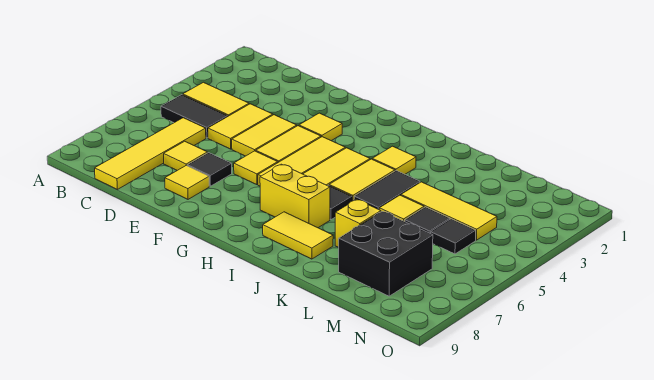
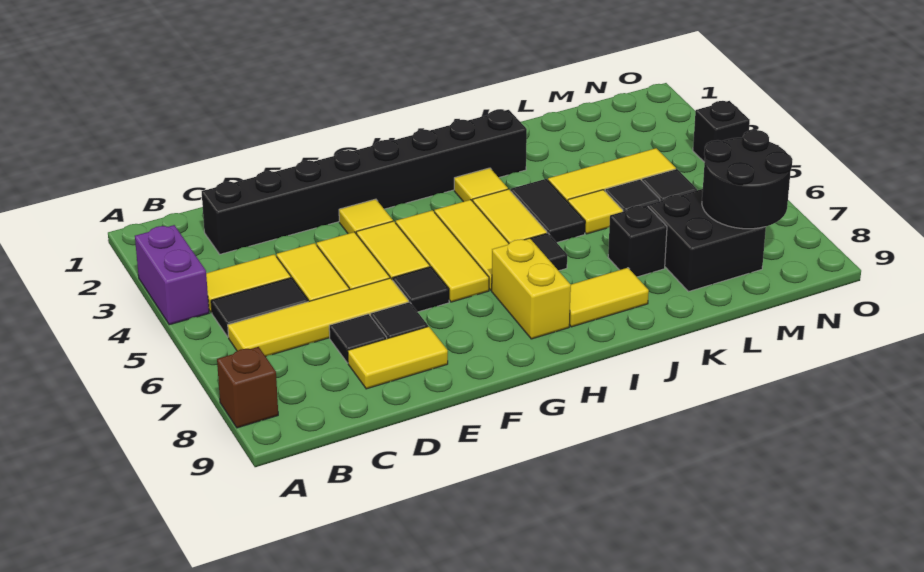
none -> purple 1x2 brick [135,225,209,325]
none -> brown 1x1 brick [217,347,278,428]
none -> black 1x8 brick [202,110,527,254]
yellow 1x4 tile [95,118,206,189] -> yellow 1x4 tile turned to [228,278,409,356]
yellow 1x1 tile [164,141,207,170] -> black 1x1 tile [329,314,387,363]
yellow 1x1 tile [165,165,209,199] -> yellow 1x2 tile [348,327,448,389]
yellow 1x1 tile [234,151,278,185] -> black 1x1 tile [393,267,449,312]
yellow 1x2 brick [260,164,330,228] -> yellow 1x2 brick turned to [492,238,571,339]
yellow 1x1 brick [335,199,381,247] -> black 1x1 brick [608,205,667,277]
none -> black 2x2 round brick [702,130,792,229]
none -> black 1x1 brick [693,101,750,162]

